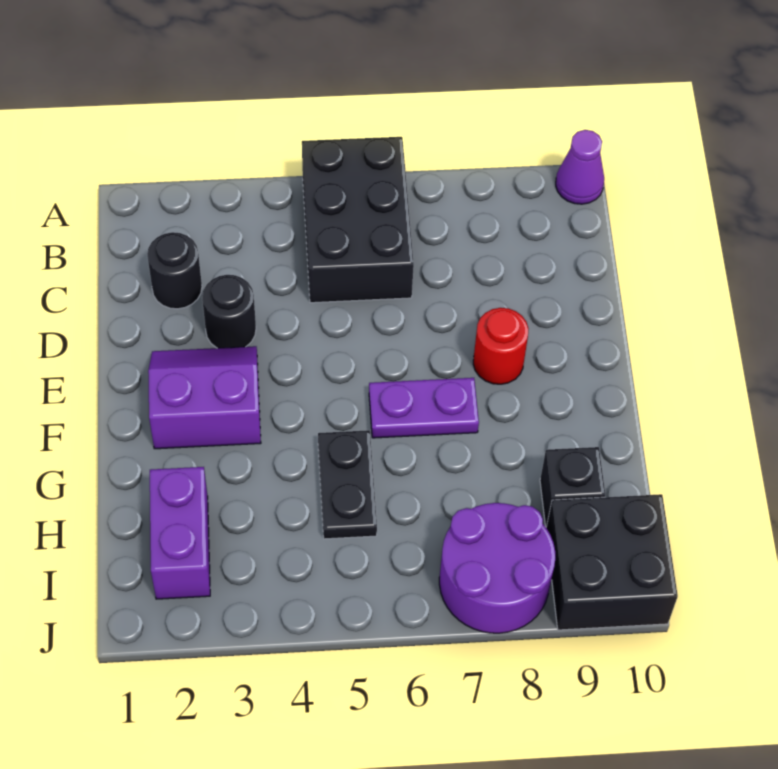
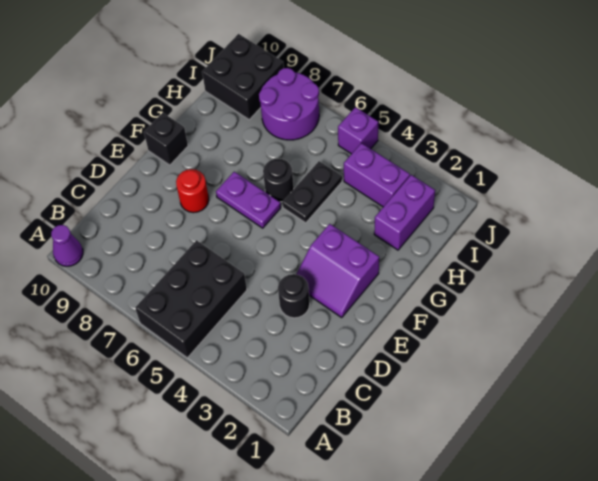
black 1x1 round brick [147,232,202,309] -> black 1x1 round brick moved to [263,159,294,202]
black 1x1 brick [540,447,605,527] -> black 1x1 brick moved to [144,113,188,165]
none -> purple 1x2 brick [344,143,410,207]
none -> purple 1x1 brick [338,107,378,154]

